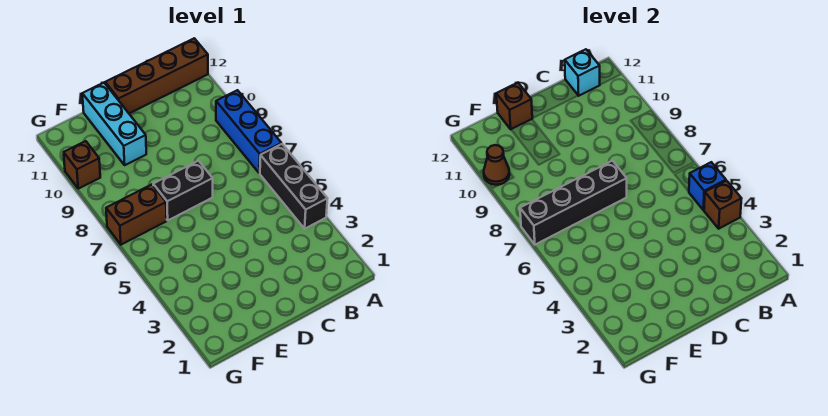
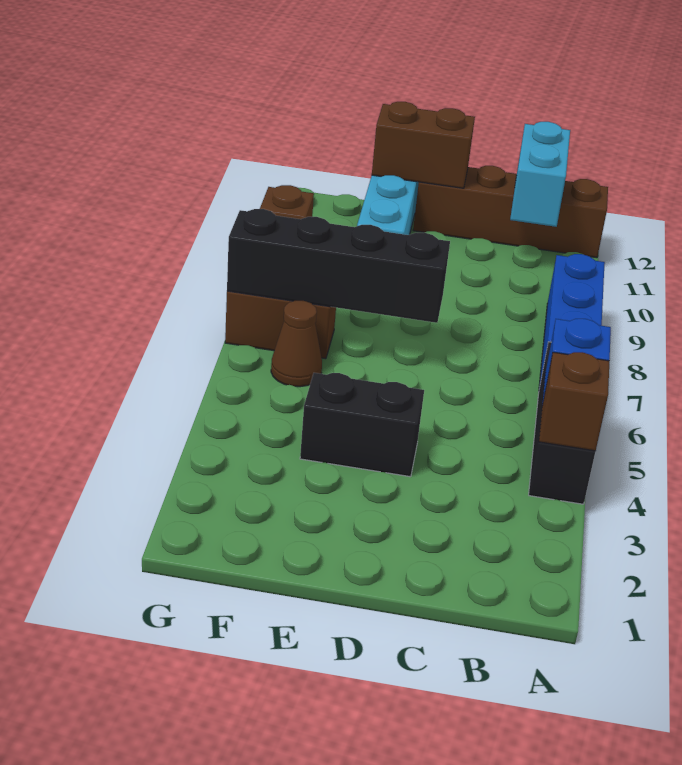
cyan 1x1 brick [565,49,600,96] -> cyan 1x2 brick [510,122,570,227]
black 1x2 brick [153,161,213,220] -> black 1x2 brick moved to [300,373,424,477]
brown 1x1 brick [496,83,532,129] -> brown 1x2 brick [372,102,475,188]
brown 1x1 cone [484,145,510,185] -> brown 1x1 cone moved to [271,301,322,387]

